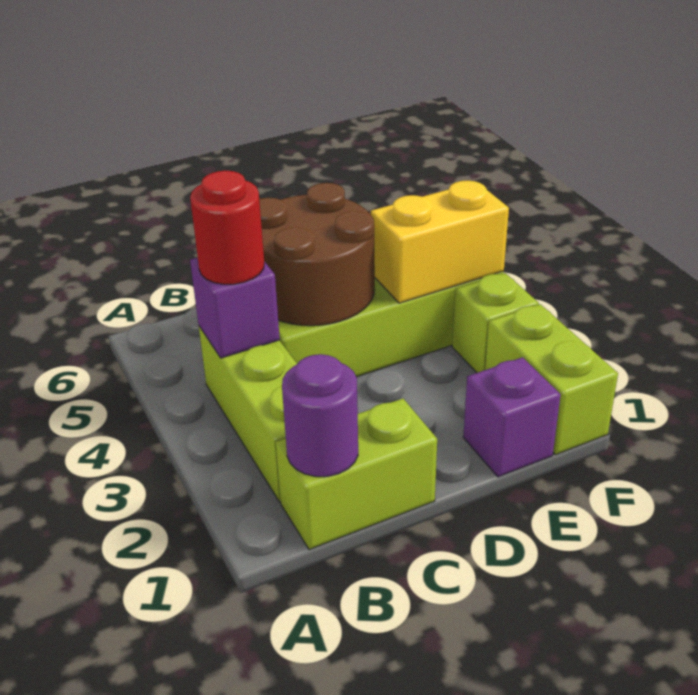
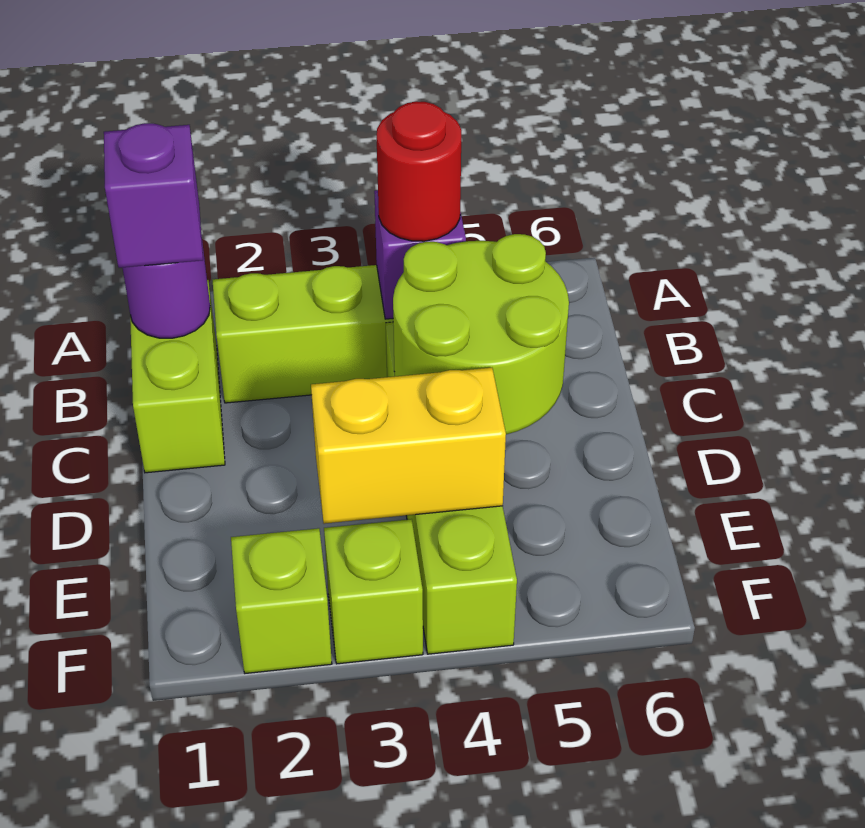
brown 2x2 round brick [259,183,375,326] -> lime 2x2 round brick [393,234,569,434]
purple 1x1 brick [463,357,561,477] -> purple 1x1 brick moved to [104,123,203,268]
yellow 1x2 brick [371,180,509,303] -> yellow 1x2 brick turned to [311,368,506,524]
lime 1x2 brick [485,304,618,455] -> lime 1x1 brick [231,528,332,673]

